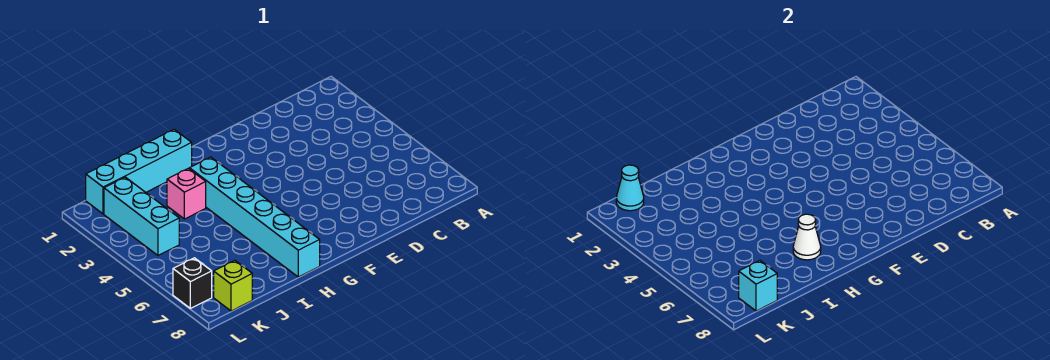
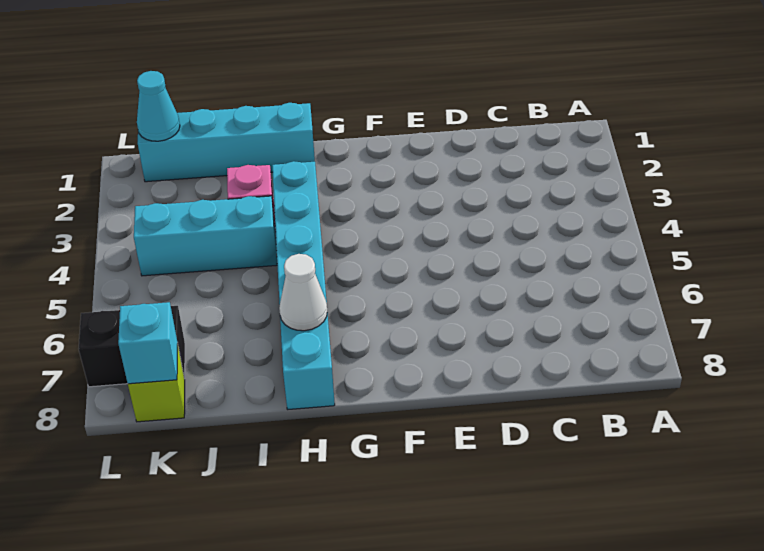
cyan 1x3 brick [104,177,179,255] -> cyan 1x3 brick turned to [134,196,277,276]
black 1x1 brick [173,258,212,308] -> black 1x2 brick [79,306,185,387]

